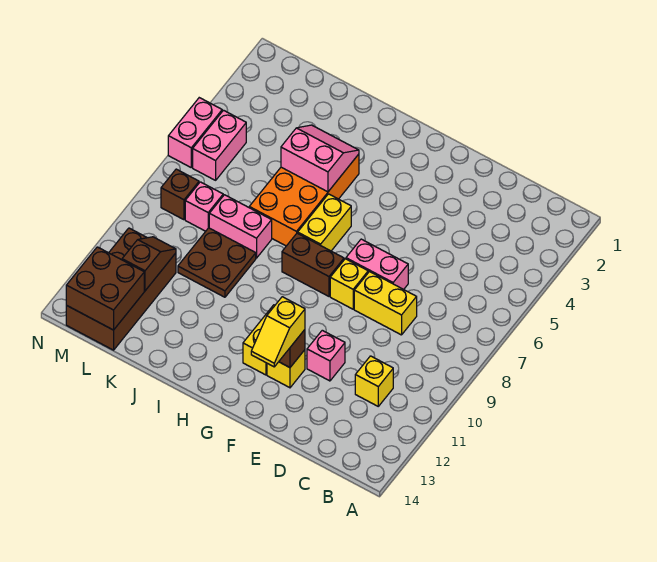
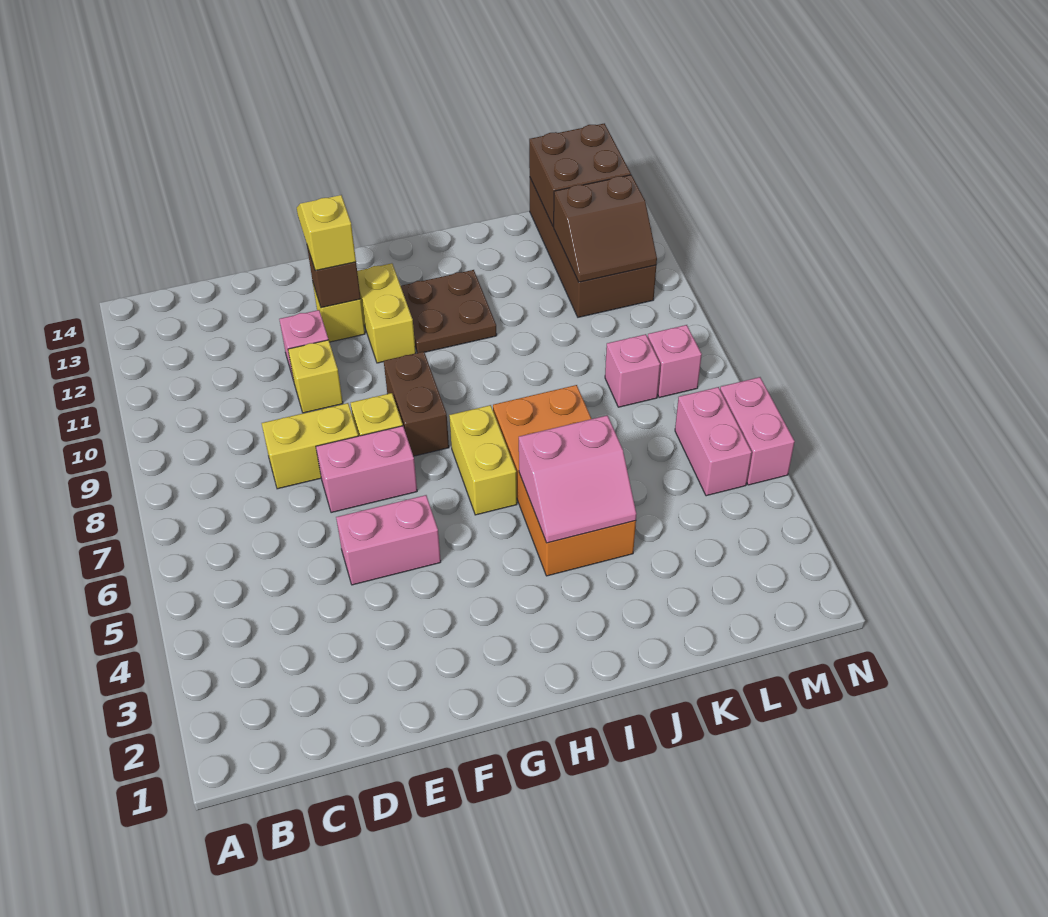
yellow 1x1 brick [355,356,393,406] -> yellow 1x1 brick moved to [288,340,343,413]
brown 1x2 brick [282,233,344,296] -> brown 1x2 brick turned to [384,352,449,456]
pink 1x2 brick [209,195,272,258] -> pink 1x2 brick moved to [336,495,441,585]
brown 2x2 plate [178,228,256,297] -> brown 2x2 plate moved to [401,270,497,353]
brown 1x2 slope [122,237,176,291] -> brown 2x2 slope [554,175,657,282]
brown 1x1 brick [161,169,199,220] -> pink 1x1 brick [647,325,702,398]

